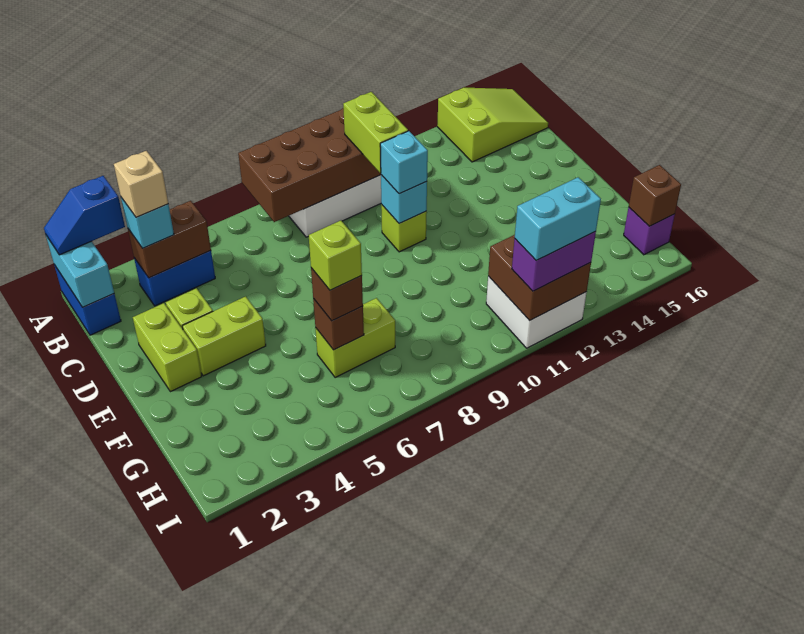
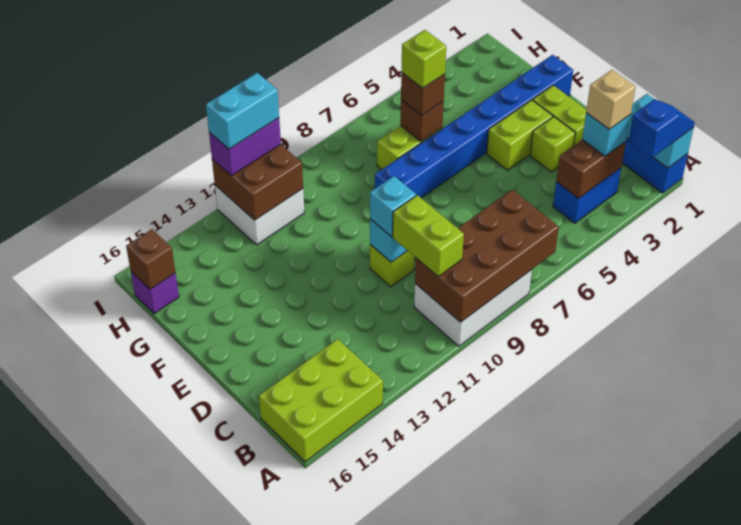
lime 2x3 slope [437,88,548,162] -> lime 2x3 brick [259,339,383,462]
none -> blue 1x8 brick [375,55,573,198]

